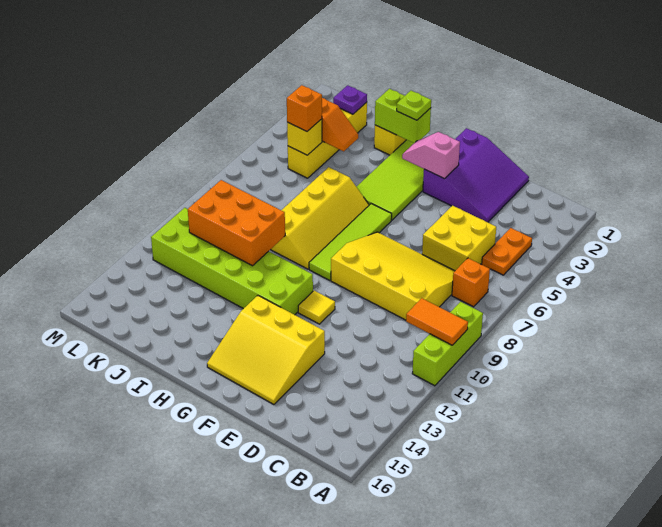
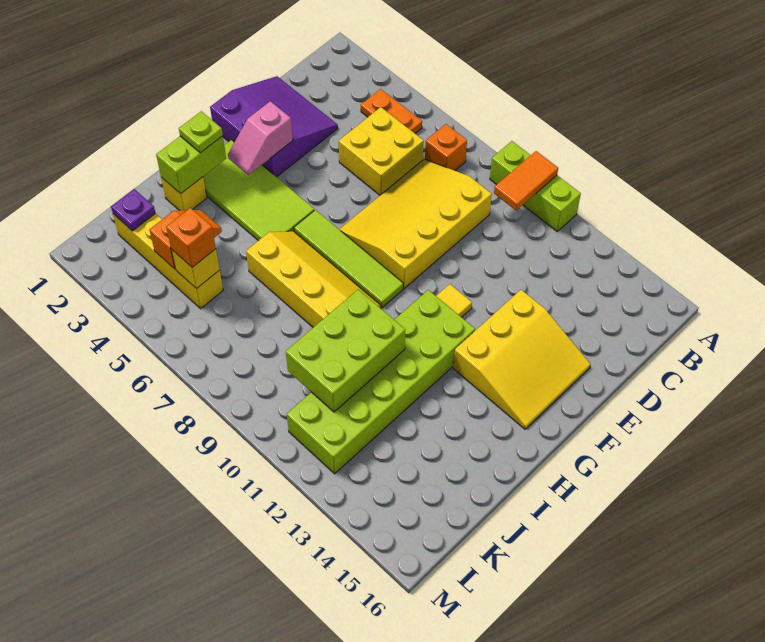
orange 2x3 brick [188,180,285,266] -> lime 2x3 brick [286,290,405,412]

